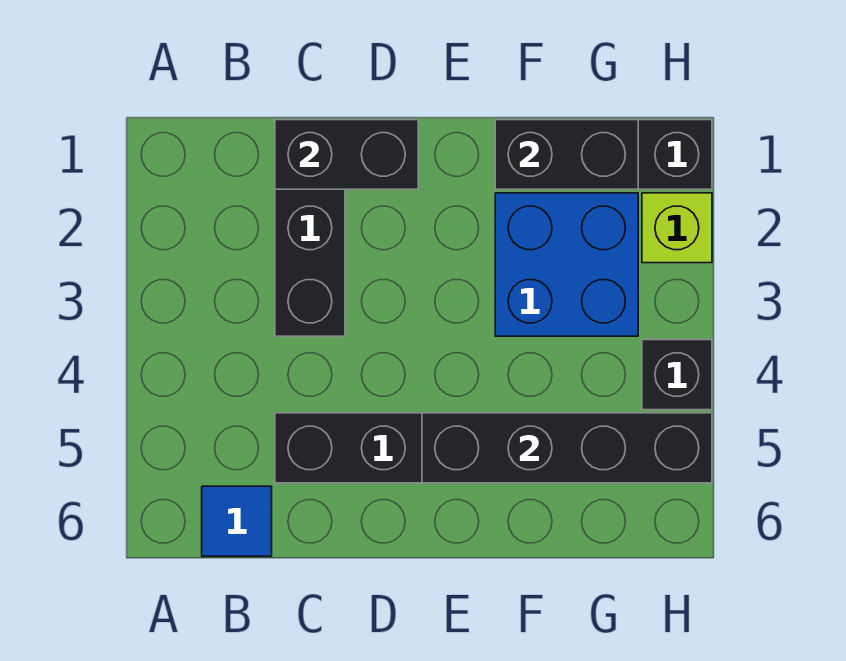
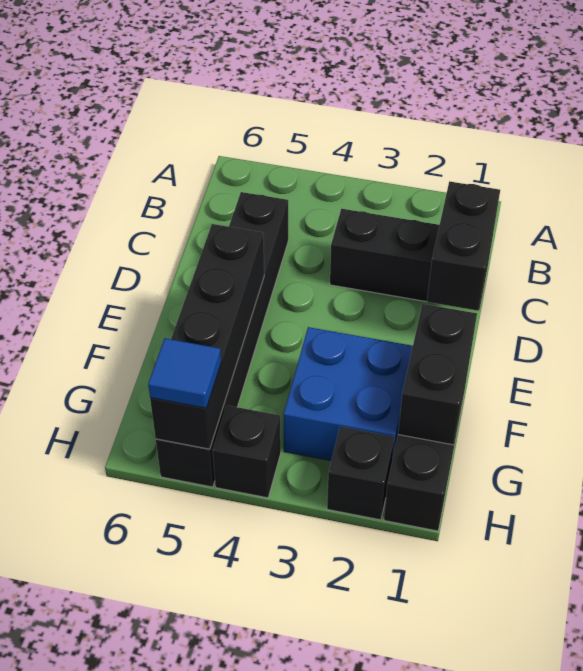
blue 1x1 tile [202,486,272,556] -> blue 1x1 tile moved to [148,338,221,408]
lime 1x1 brick [642,193,712,263] -> black 1x1 brick [327,427,395,520]

